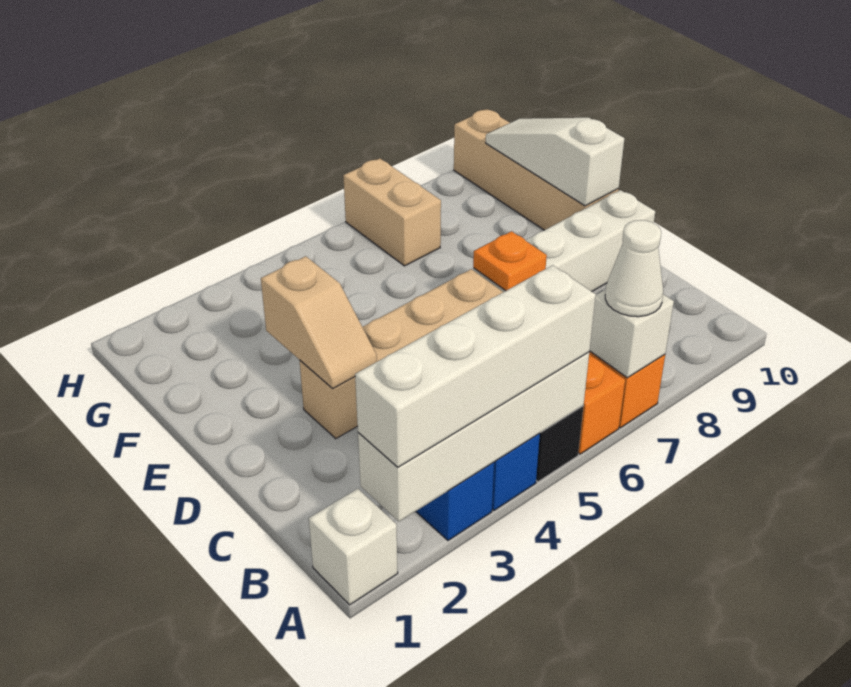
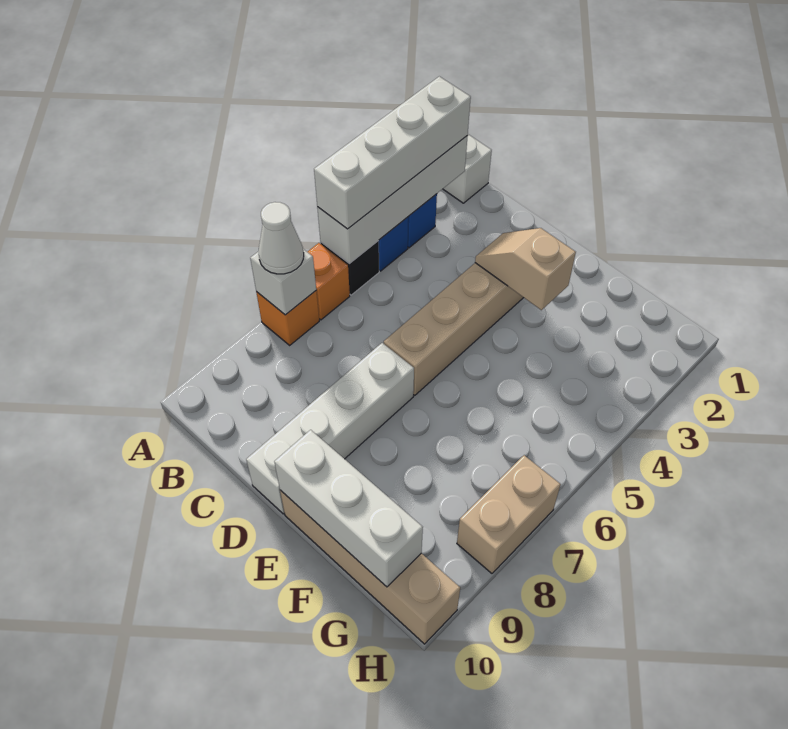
orange 1x1 plate [473,231,547,291] -> none
white 1x3 slope [486,118,625,206] -> white 1x3 brick [274,430,423,587]
tan 1x2 brick [343,158,441,266] -> tan 1x2 brick turned to [457,455,561,573]

